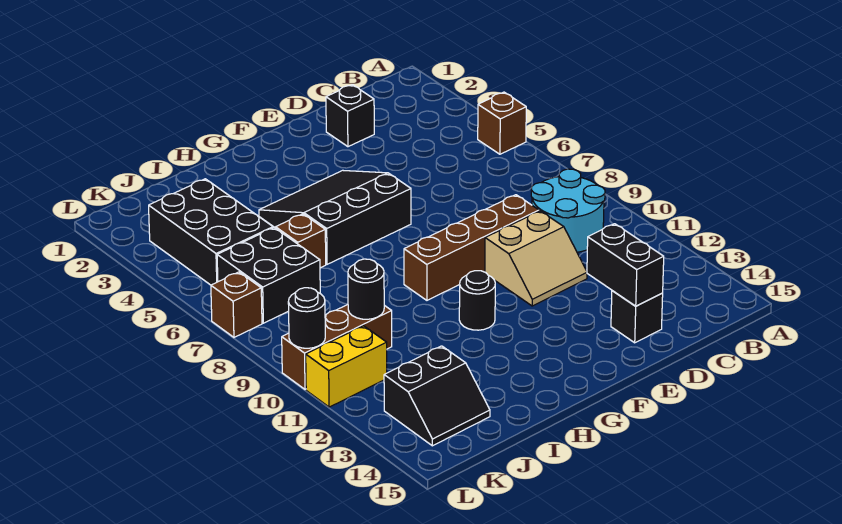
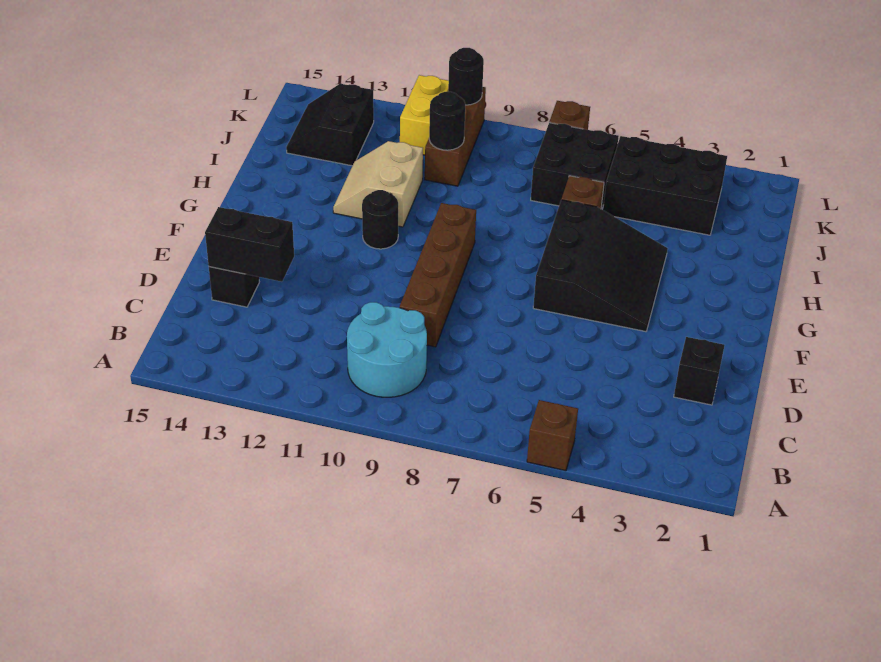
tan 2x2 slope [485,211,587,306] -> tan 2x2 slope moved to [333,141,423,227]

